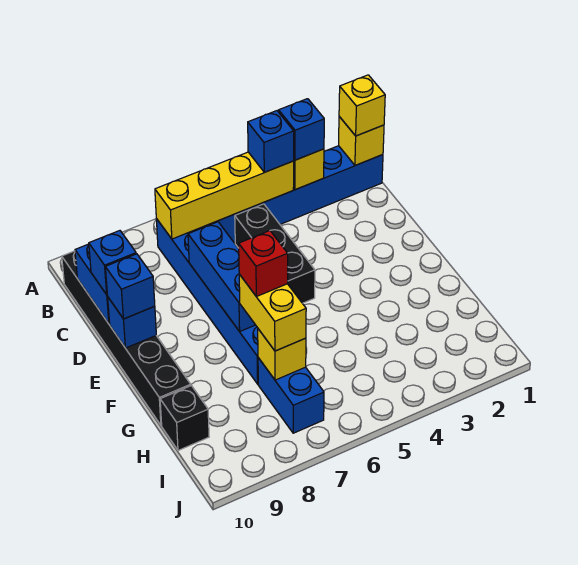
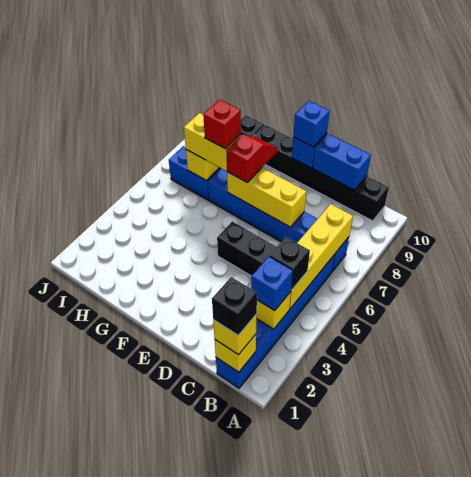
none -> black 1x1 brick [212,277,257,335]
blue 1x1 brick [248,111,294,172] -> black 1x1 brick [269,237,310,290]
blue 1x3 brick [188,222,255,331] -> yellow 1x3 brick [227,168,306,227]
blue 1x1 brick [89,231,136,295] -> none
none -> red 1x2 slope [226,134,277,182]

